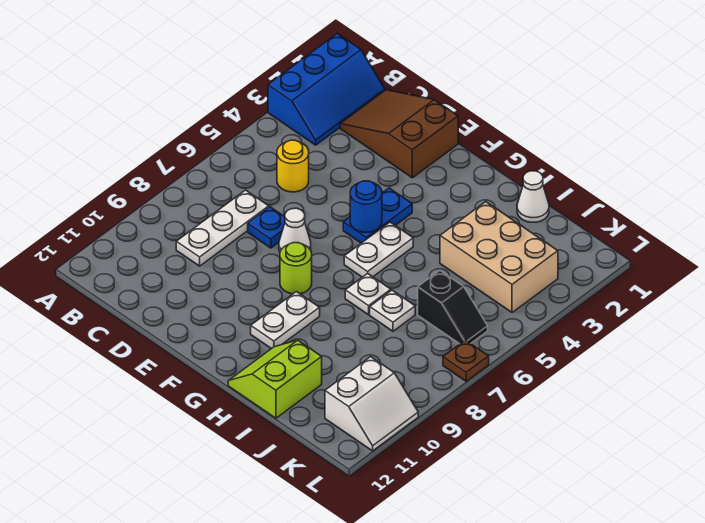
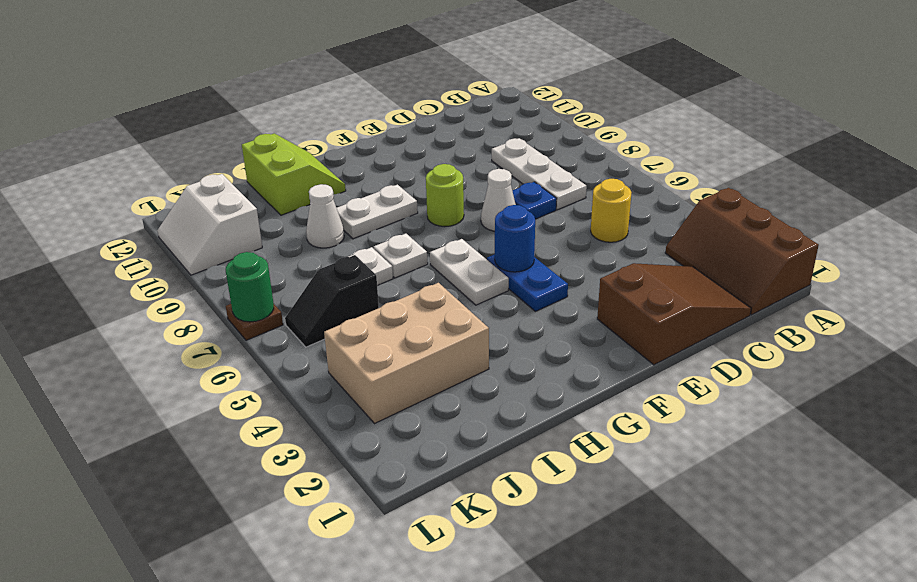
blue 2x3 slope [268,34,385,145] -> brown 2x3 slope [665,188,819,315]
white 1x2 plate [251,292,320,349] -> white 1x2 plate turned to [337,185,418,239]
white 1x1 cone [517,171,549,222] -> white 1x1 cone moved to [306,184,344,248]
none -> green 1x1 round brick [226,252,274,322]

